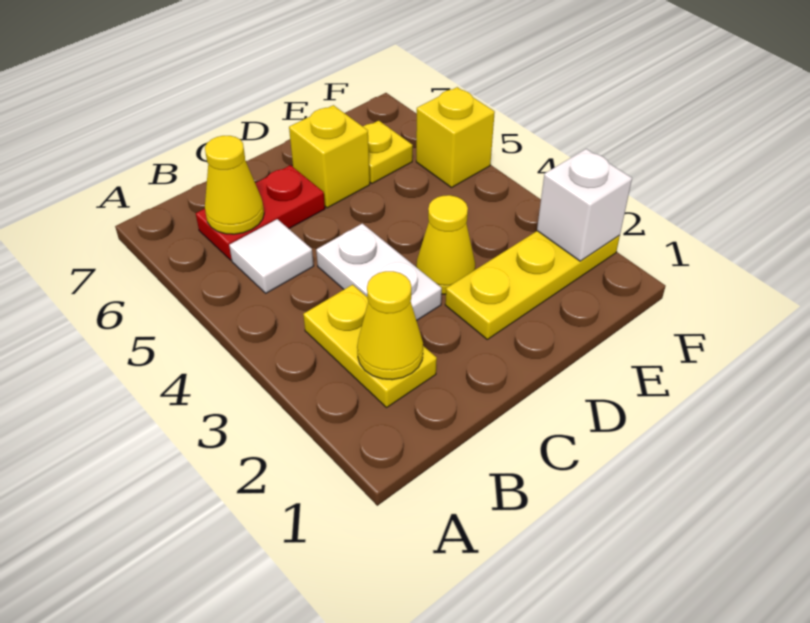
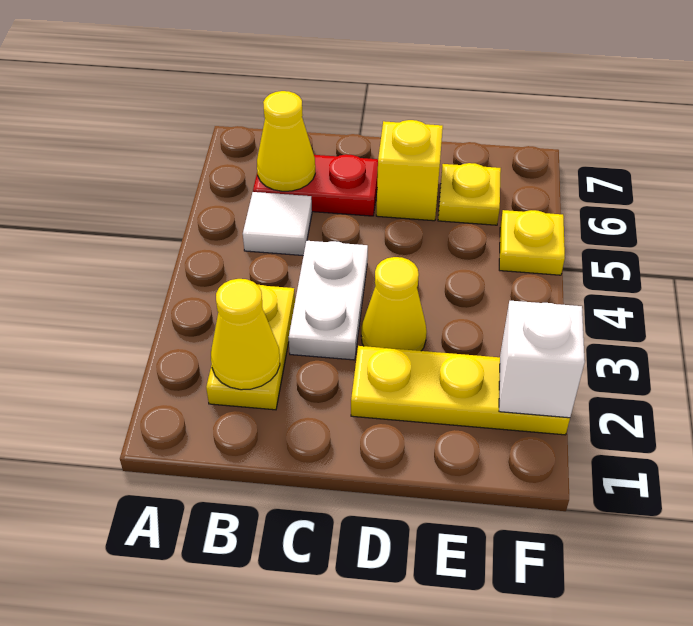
yellow 1x1 brick [416,87,495,188] -> yellow 1x1 plate [499,210,565,275]

